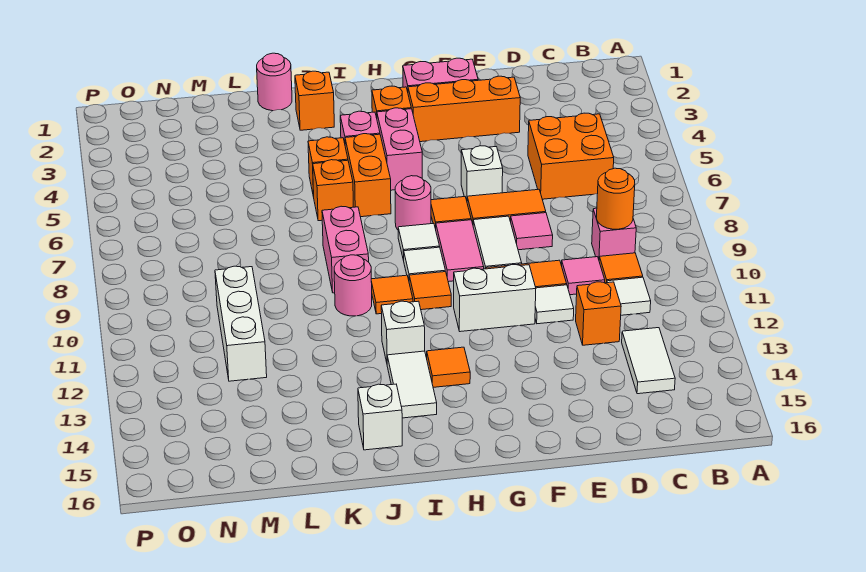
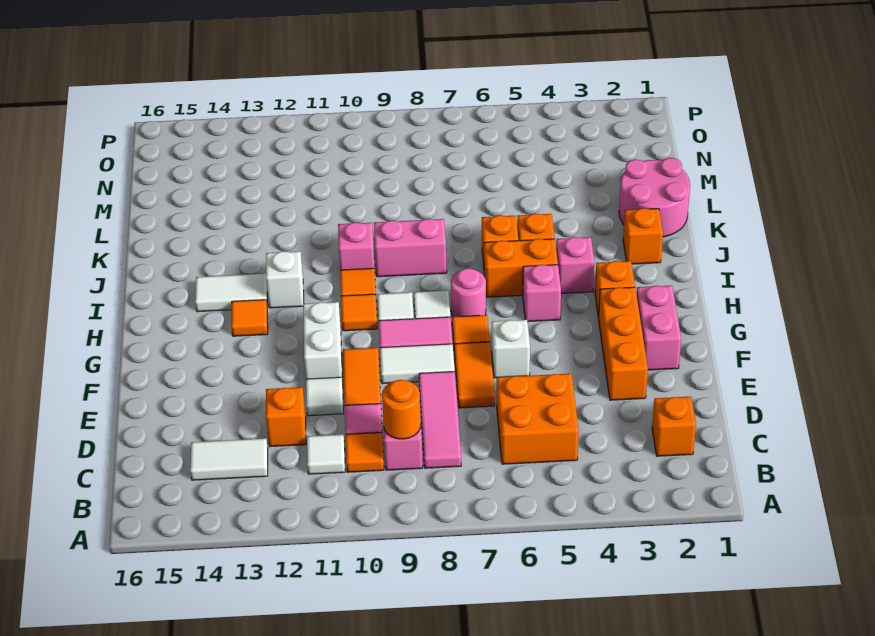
none -> orange 1x1 brick [652,397,696,456]
pink 1x1 tile [511,213,553,250] -> pink 1x3 tile [419,371,461,468]
pink 1x2 brick [377,108,422,190] -> pink 1x1 brick [523,265,561,322]
pink 1x1 round brick [334,255,372,316] -> pink 1x1 brick [338,222,375,270]
white 1x1 brick [358,384,402,450] -> none
pink 1x1 round brick [257,53,292,111] -> pink 2x2 round brick [619,158,690,237]
white 1x3 brick [215,266,267,381] -> none

